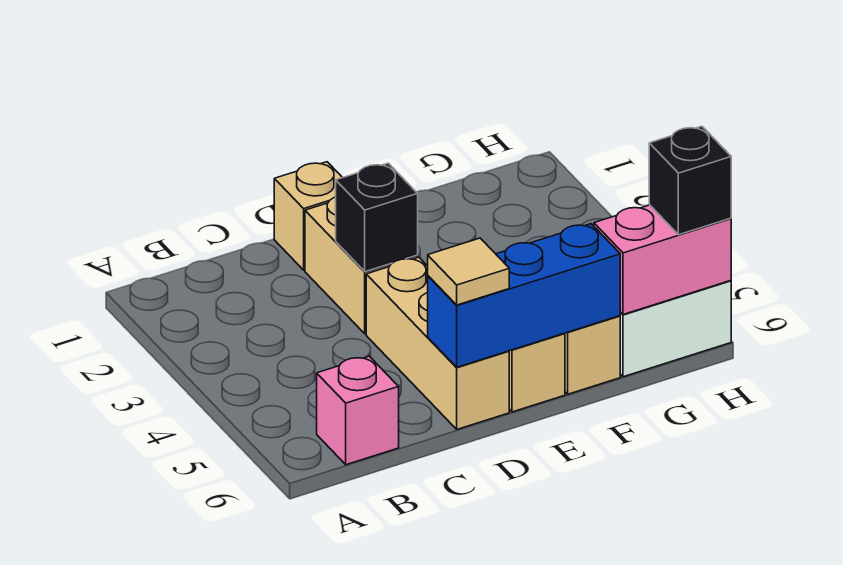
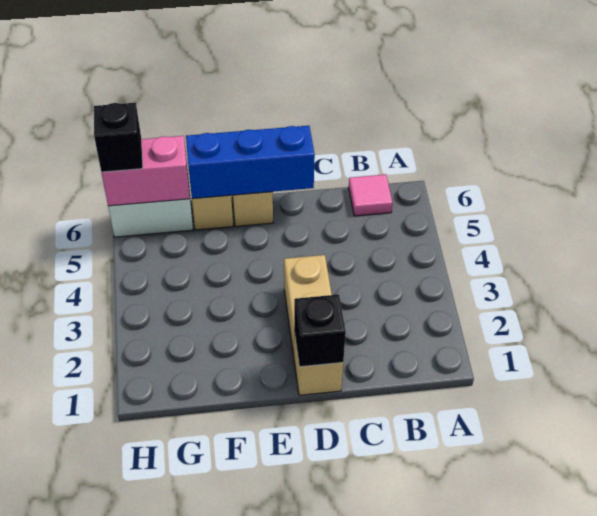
pink 1x1 brick [317,356,399,465] -> pink 1x1 tile [349,175,393,216]
black 1x1 brick [336,163,418,272] -> black 1x1 brick moved to [294,294,346,367]
tan 1x3 brick [366,257,509,429] -> none
tan 1x1 tile [428,238,509,305] -> none

